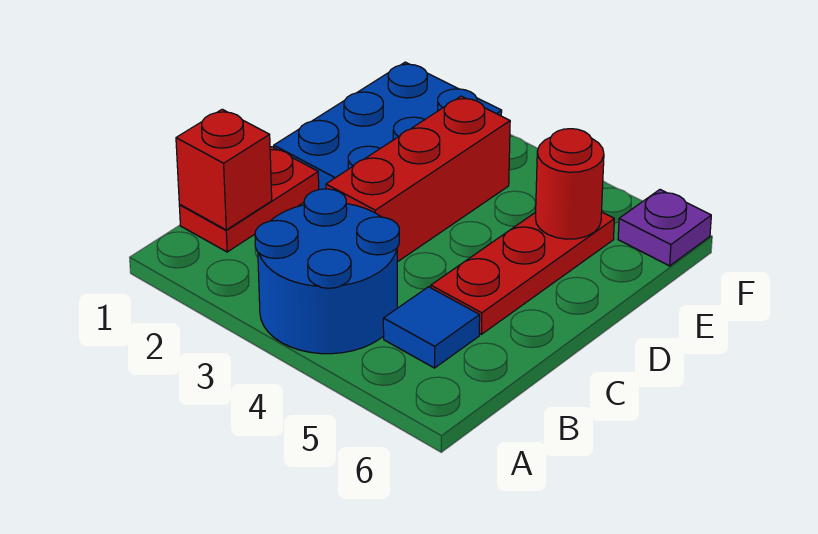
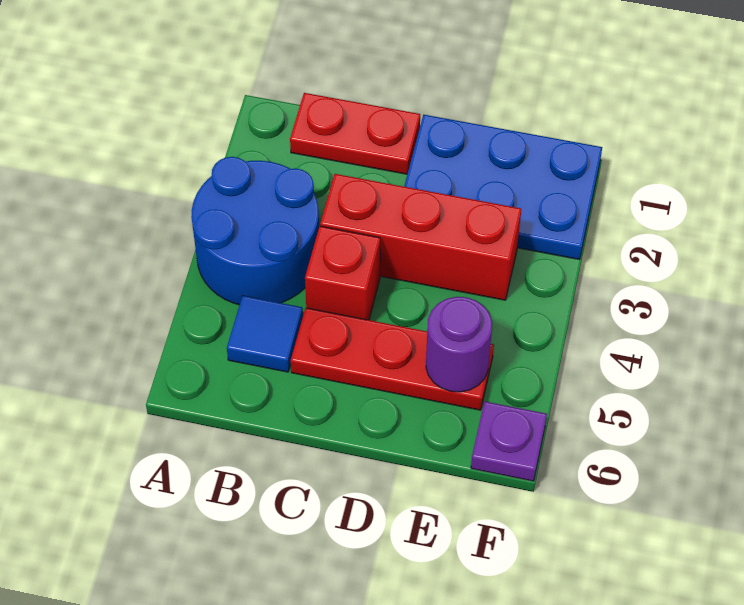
red 1x1 brick [176,109,272,230] -> red 1x1 brick moved to [305,226,380,320]
red 1x1 round brick [535,129,604,239] -> purple 1x1 round brick [426,297,492,392]

